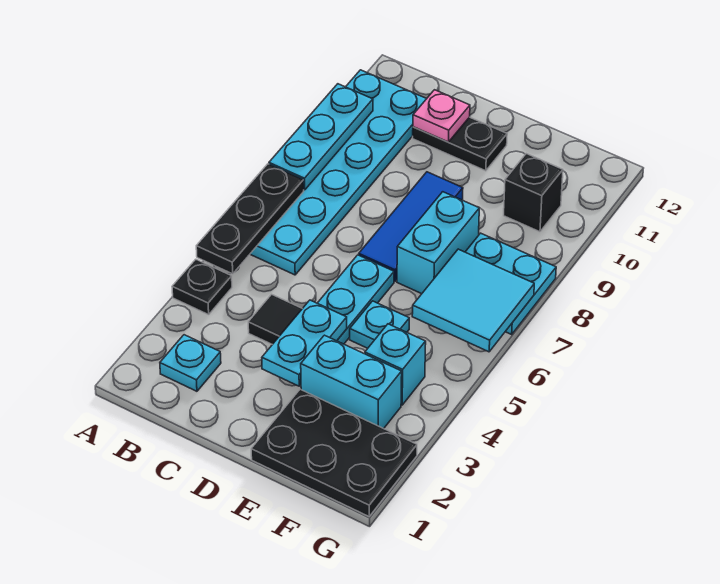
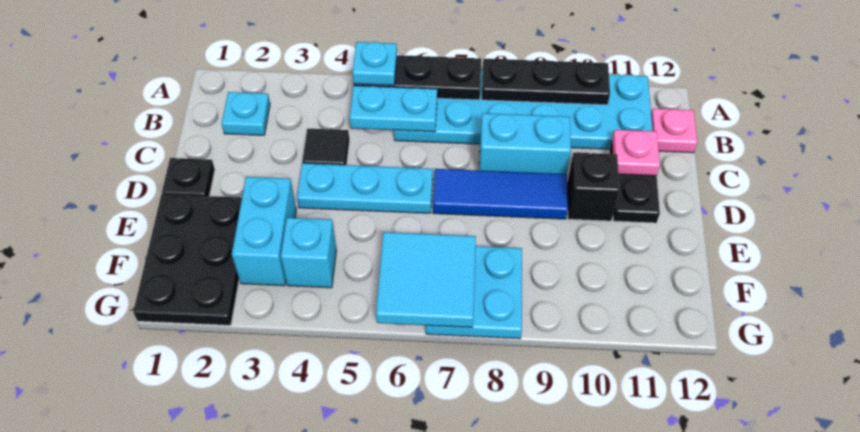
black 1x1 plate [172,259,232,315] -> black 1x1 plate moved to [162,158,215,196]
cyan 1x3 plate [269,84,373,190] -> black 1x3 plate [482,59,610,105]
none -> pink 1x1 plate [651,109,697,153]
cyan 1x2 plate [262,300,347,386] -> cyan 1x2 plate moved to [350,86,437,132]
cyan 1x1 plate [350,301,409,348] -> cyan 1x1 plate moved to [353,42,397,85]
cyan 1x2 brick [397,192,479,294] -> cyan 1x2 brick moved to [479,113,571,174]
black 1x1 brick [504,154,563,232] -> black 1x1 brick moved to [567,153,619,221]

